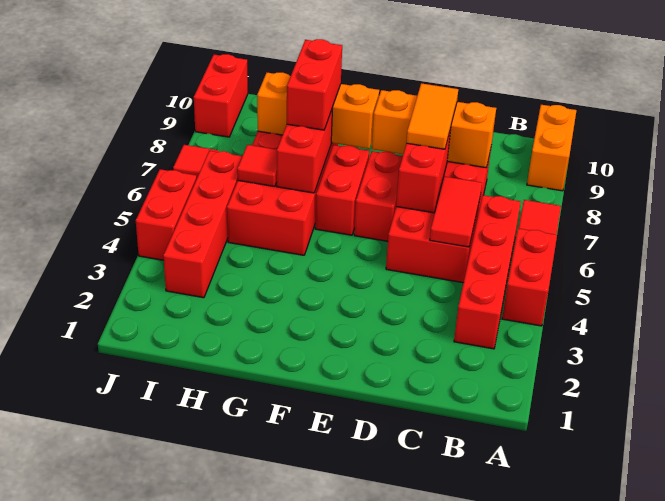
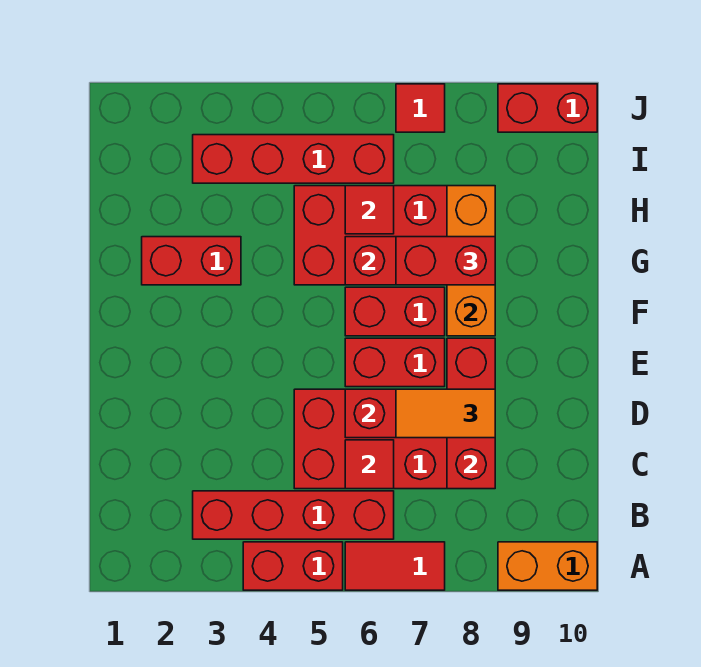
red 1x2 tile [430,176,482,247] -> red 1x1 tile [345,440,394,489]
orange 1x3 brick [372,90,496,168] -> red 1x3 brick [447,338,495,489]
red 1x2 brick [136,169,197,260] -> red 1x2 brick moved to [142,237,241,285]

